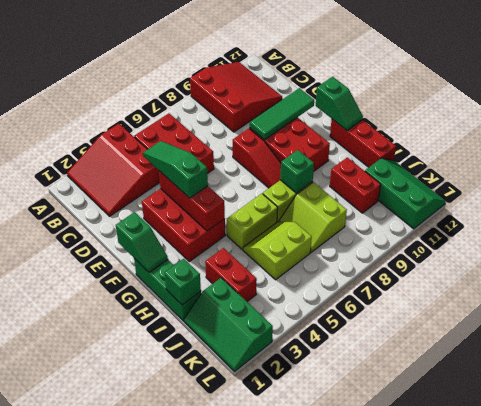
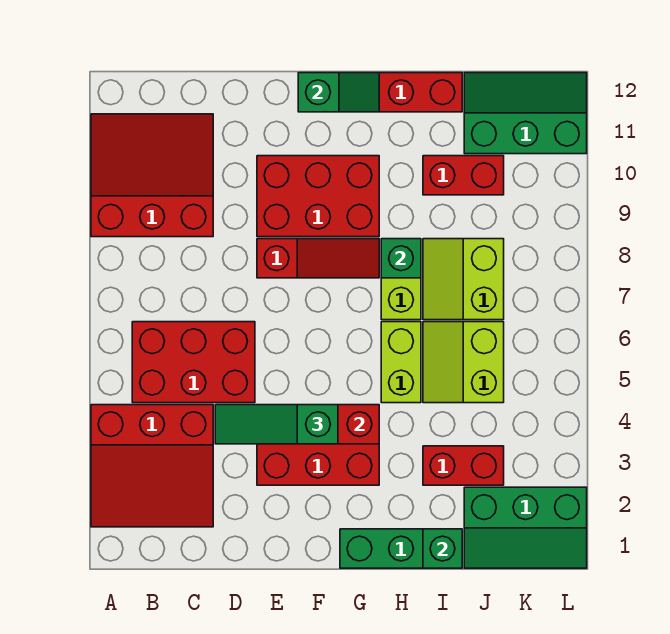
green 1x3 tile [250,88,314,140] -> none
green 1x2 slope [116,212,168,273] -> none
lime 2x2 slope [279,182,347,252] -> lime 2x2 slope turned to [423,239,504,320]

